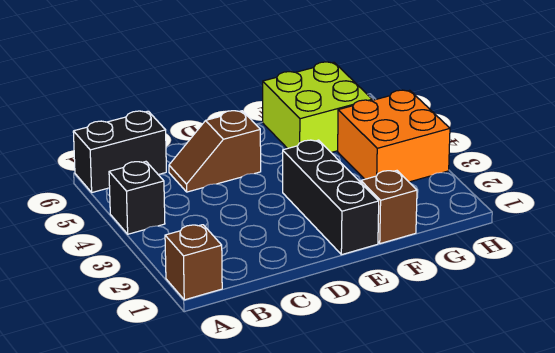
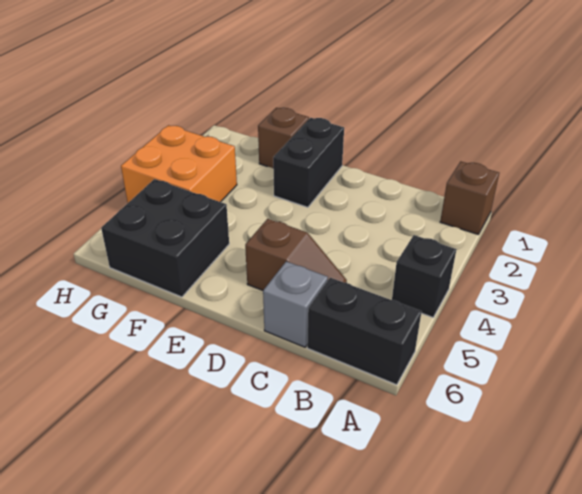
none -> grey 1x1 brick [263,261,328,347]
black 1x3 brick [283,140,379,255] -> black 1x2 brick [273,118,344,207]
lime 2x2 brick [263,62,372,152] -> black 2x2 brick [101,179,229,297]

